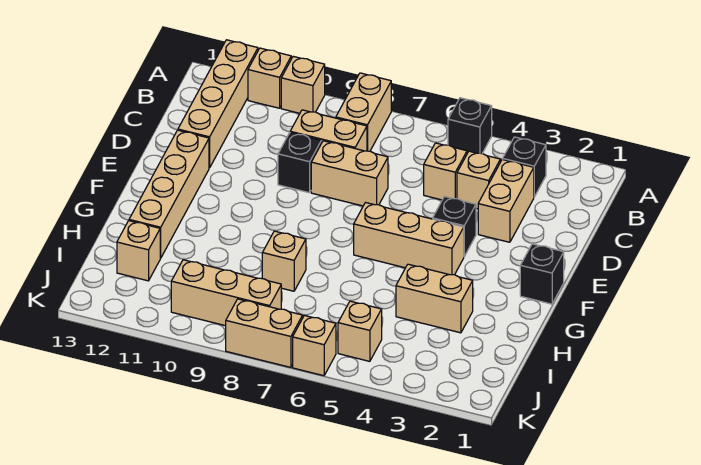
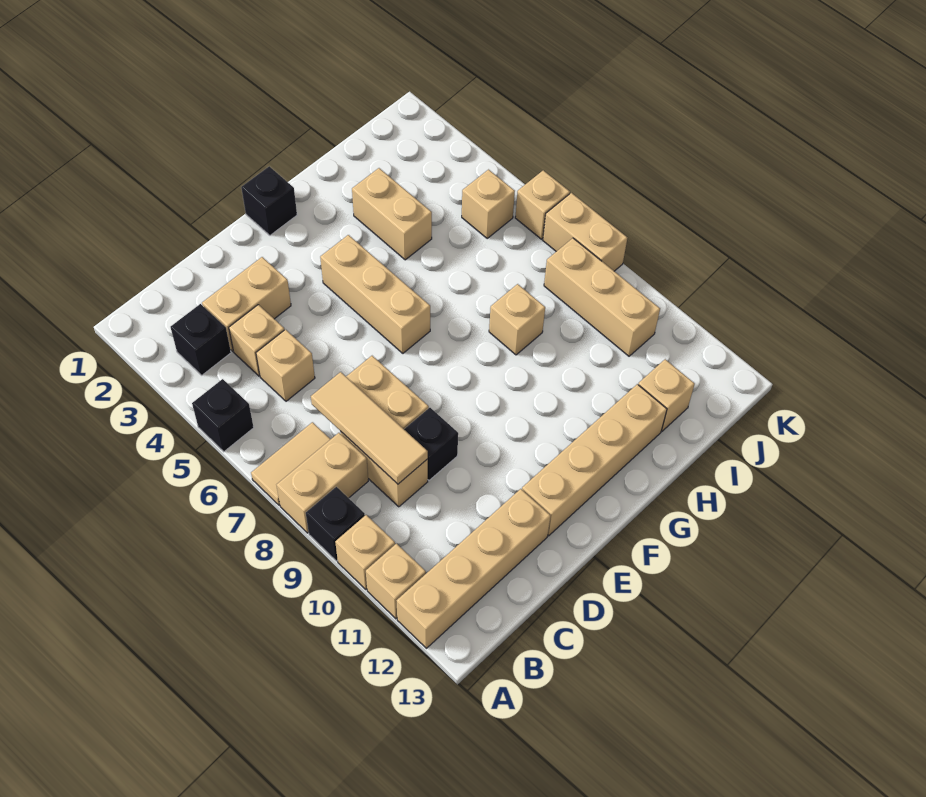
none -> tan 1x2 tile [251,422,330,505]
none -> tan 1x3 tile [311,372,428,484]
black 1x1 brick [433,196,476,256] -> black 1x1 brick moved to [306,487,365,561]

